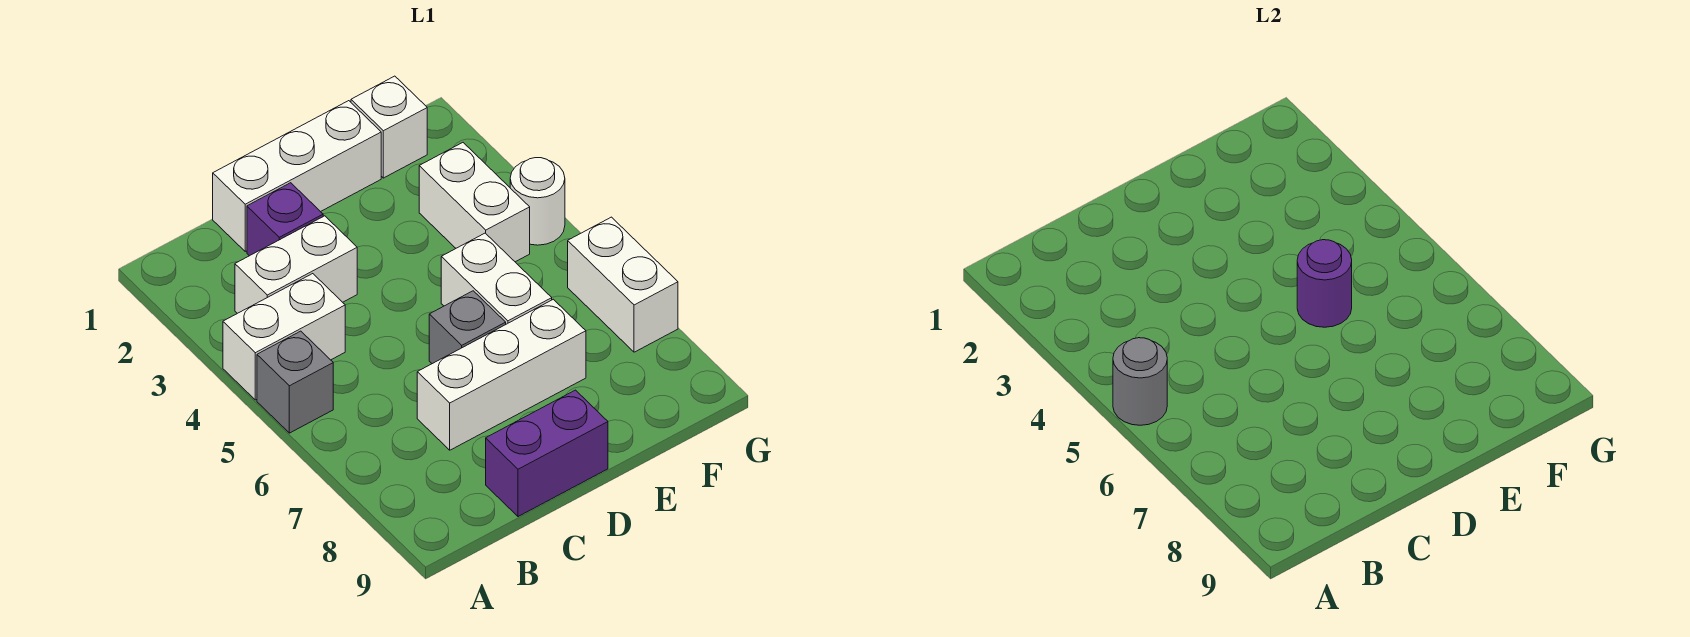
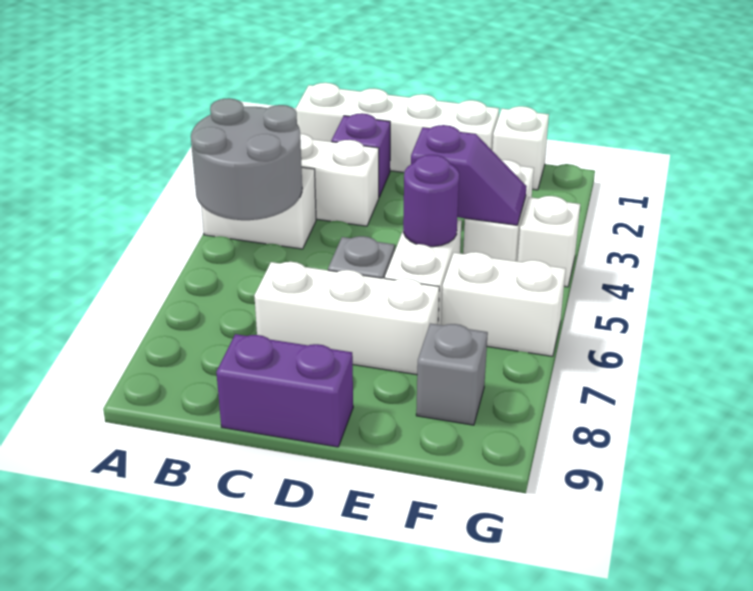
grey 1x1 brick [257,331,333,433] -> grey 1x1 brick moved to [416,323,488,425]
grey 1x1 round brick [1113,338,1167,425] -> grey 2x2 round brick [191,98,302,220]
white 1x3 brick [213,101,381,251] -> white 1x4 brick [296,83,499,172]
none -> purple 1x2 slope [411,125,527,225]
white 1x1 round brick [510,158,565,245] -> white 1x1 brick [518,196,580,287]
white 1x2 brick [568,217,678,352] -> white 1x2 brick turned to [441,252,566,356]

